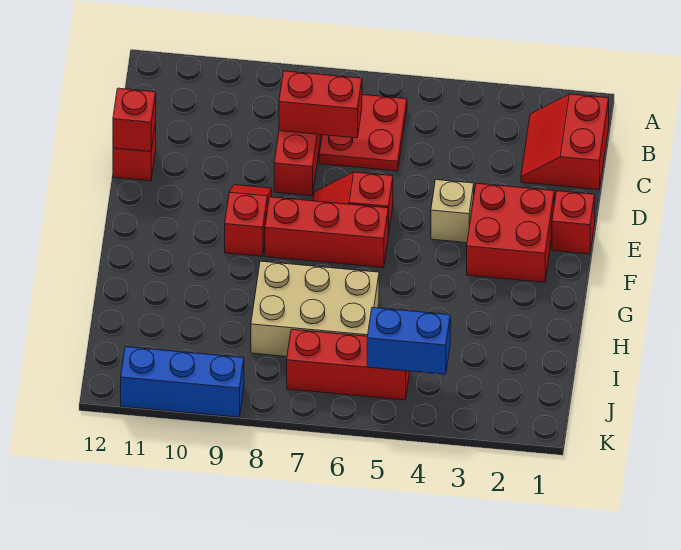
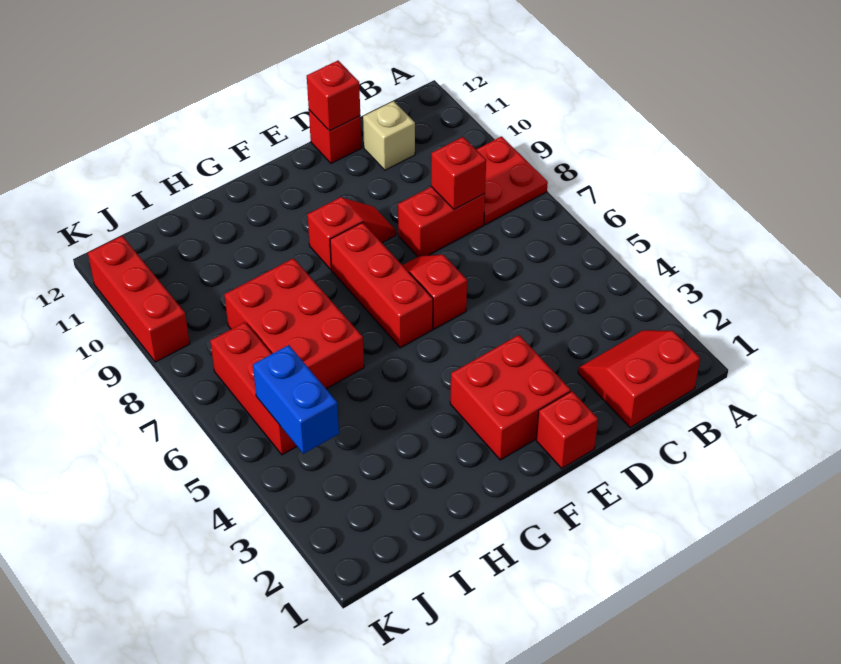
red 2x2 plate [319,95,407,171] -> red 2x2 plate moved to [476,136,548,225]
red 1x2 brick [279,71,362,138] -> red 1x1 brick [431,137,486,209]
tan 1x1 brick [431,180,474,243] -> tan 1x1 brick moved to [363,101,415,170]
tan 2x3 brick [251,261,379,356] -> red 2x3 brick [224,258,364,389]
blue 1x3 brick [121,347,244,417] -> red 1x3 brick [88,236,190,362]

